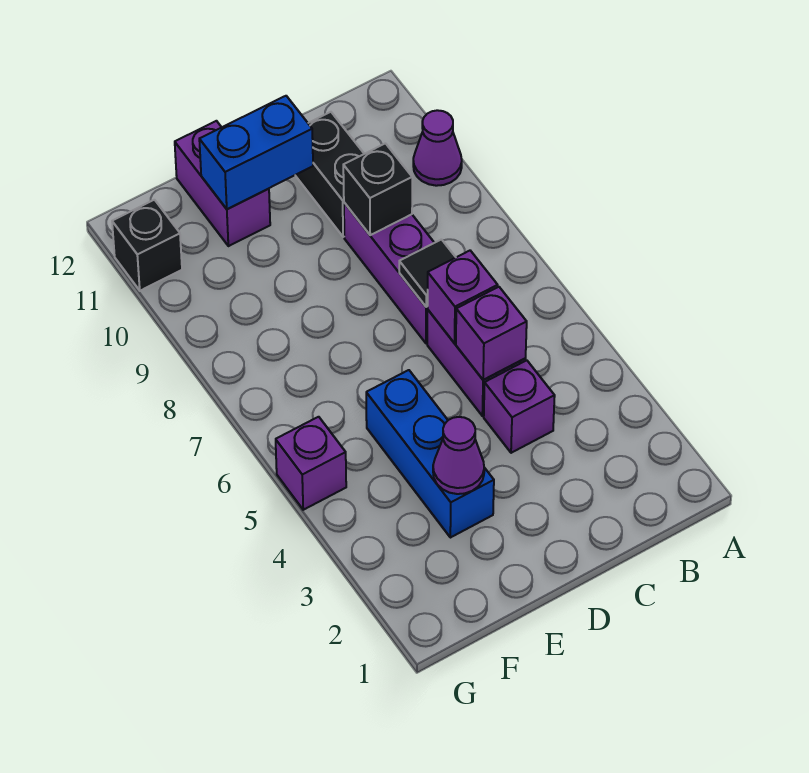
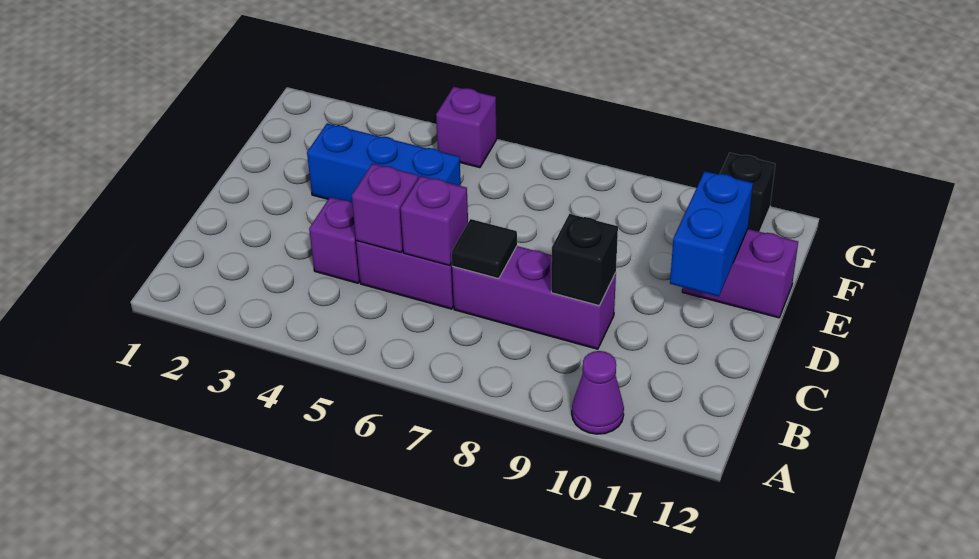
black 1x2 brick [295,112,364,237] -> none
purple 1x1 cone [433,417,484,494] -> none

